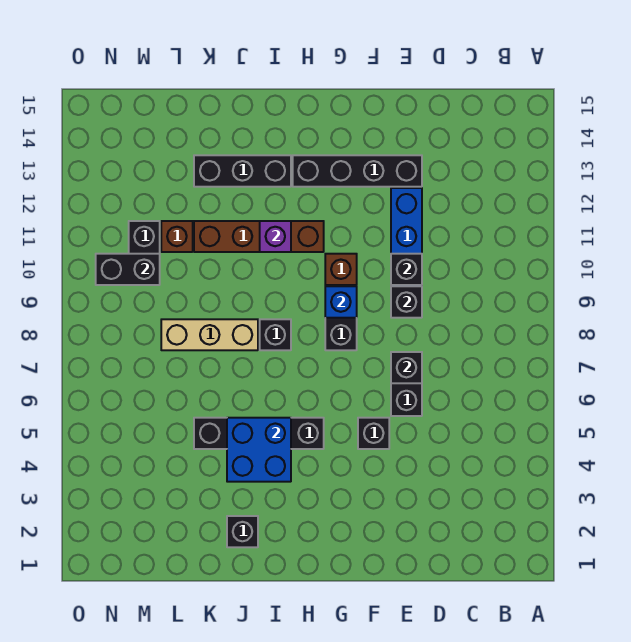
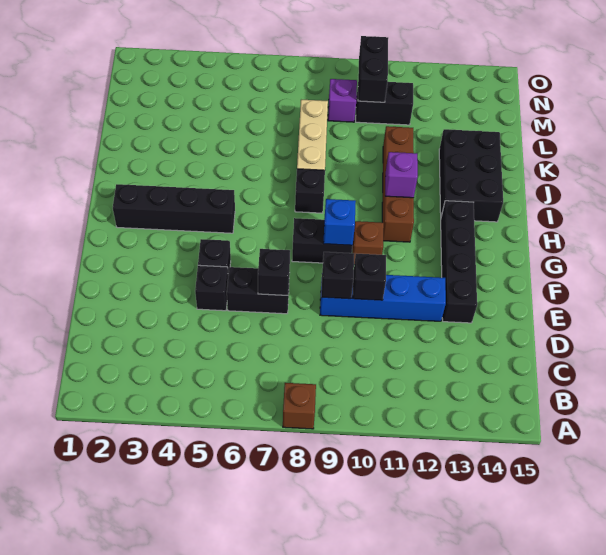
black 1x4 brick [194,418,324,449] -> black 1x4 brick turned to [113,184,235,233]
blue 2x2 brick [227,418,291,482] -> none
black 1x3 brick [194,155,291,187] -> black 2x3 brick [439,129,503,222]
black 1x1 brick [227,516,258,547] -> black 1x1 brick moved to [195,265,228,311]
brown 1x1 brick [161,221,193,252] -> brown 1x1 brick moved to [283,383,316,429]
none -> purple 1x1 brick [328,79,357,122]

